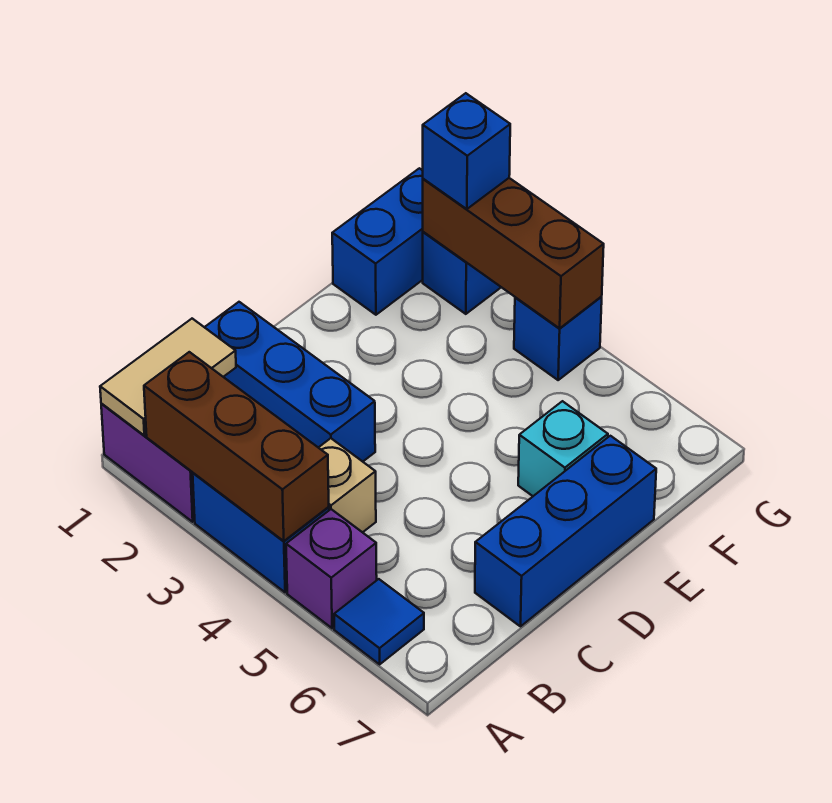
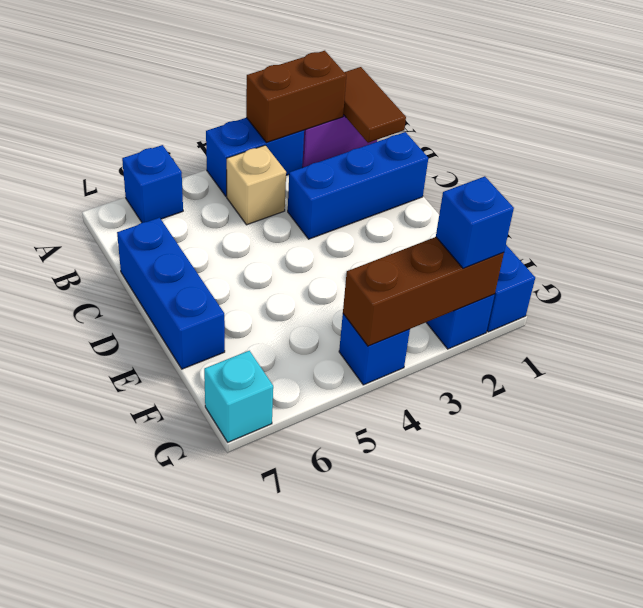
tan 1x2 tile [100,319,236,436] -> brown 1x2 tile [343,67,406,143]
brown 1x3 brick [144,352,329,541] -> brown 1x2 brick [246,51,346,143]
purple 1x1 brick [286,509,377,628] -> none
blue 1x1 tile [334,579,424,664] -> blue 1x1 brick [122,145,183,223]
cyan 1x1 brick [518,401,608,496] -> cyan 1x1 brick moved to [204,351,273,442]

